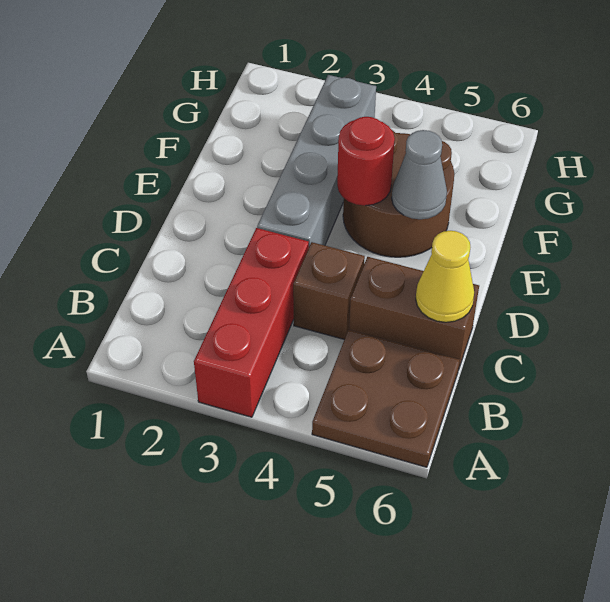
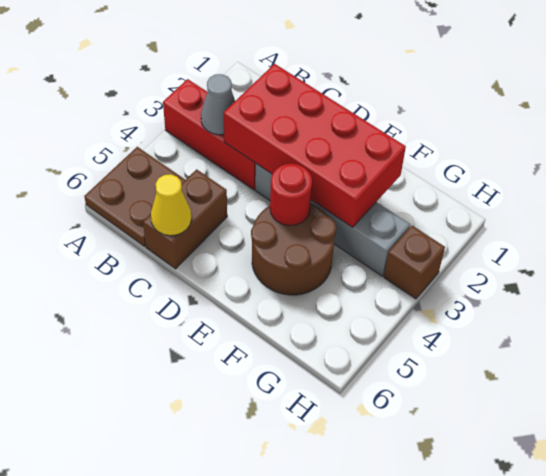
none -> red 2x4 brick [224,64,406,227]
brown 1x1 brick [293,242,365,340] -> brown 1x1 brick moved to [384,226,445,299]
grey 1x1 cone [392,130,447,219] -> grey 1x1 cone moved to [201,74,235,135]

